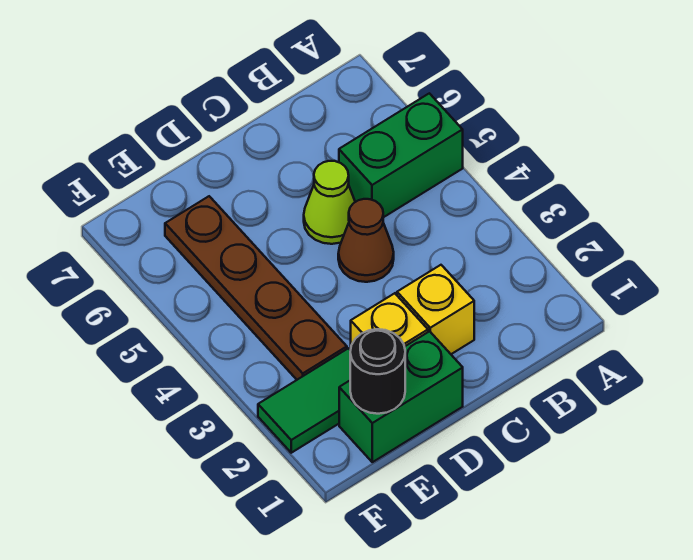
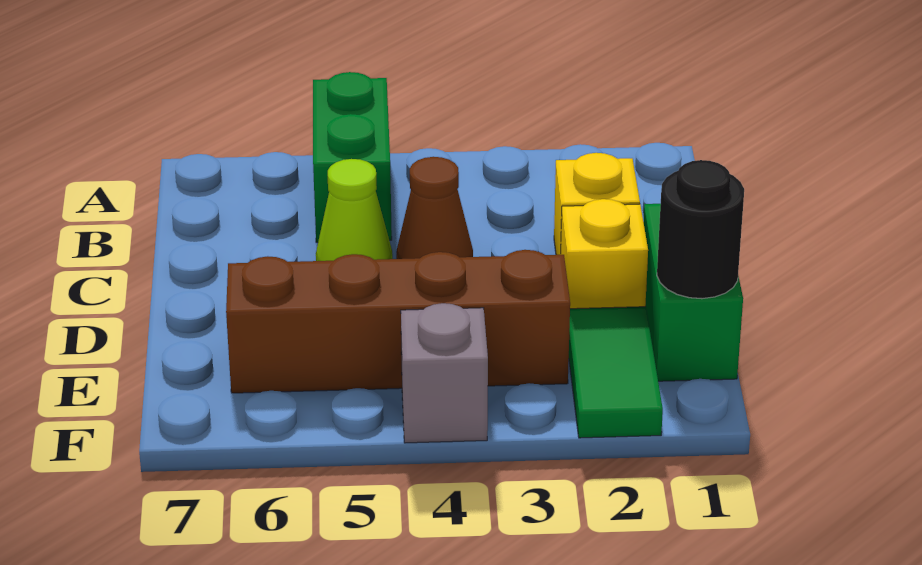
brown 1x4 plate [165,196,347,380] -> brown 1x4 brick [226,250,570,393]
none -> grey 1x1 brick [401,303,488,443]

